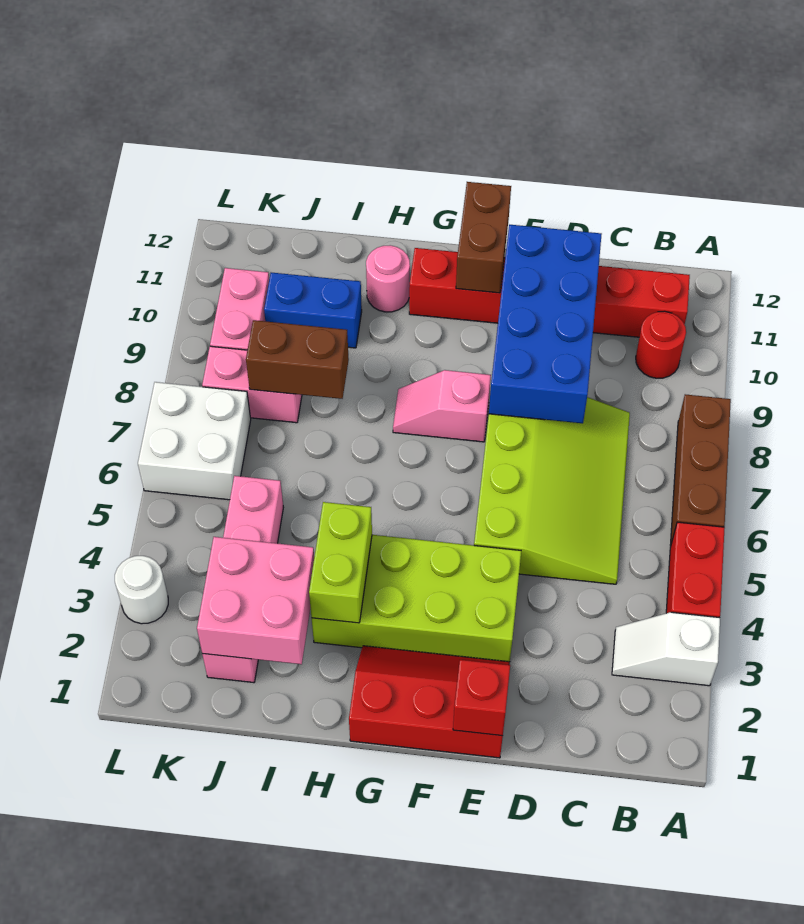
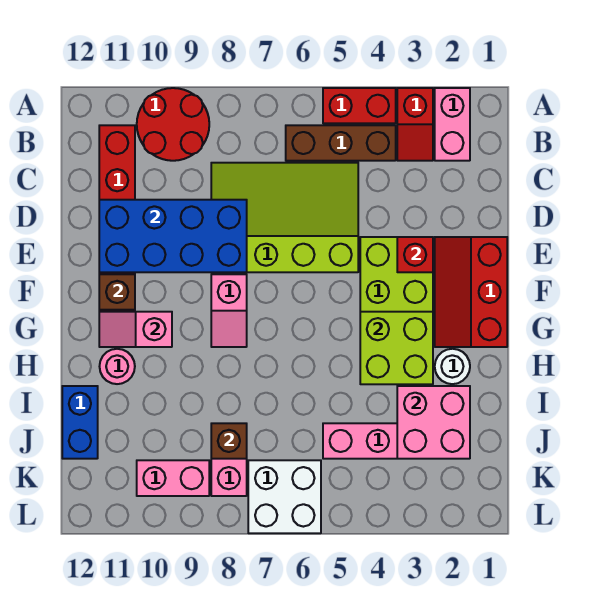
none -> pink 1x2 brick [435,88,470,161]
white 1x2 slope [612,612,720,686] -> red 1x2 slope [397,88,433,161]
brown 1x3 brick [670,394,731,546] -> brown 1x3 brick moved to [286,125,396,161]
red 1x1 round brick [636,311,686,378] -> red 2x2 round brick [137,88,209,161]
red 1x1 brick [453,660,510,736] -> red 1x1 brick moved to [397,237,433,272]
brown 1x2 brick [456,182,511,293] -> brown 1x1 brick [99,274,135,310]
none -> pink 1x2 slope [99,312,172,347]
lime 1x2 brick [309,502,372,623] -> lime 2x2 brick [360,312,433,384]
brown 1x2 brick [246,320,349,399] -> brown 1x1 brick [211,423,247,459]
blue 1x2 brick [264,273,362,348] -> blue 1x2 brick moved to [62,386,98,459]
white 1x1 round brick [115,556,168,624] -> white 1x1 round brick moved to [435,349,470,384]

